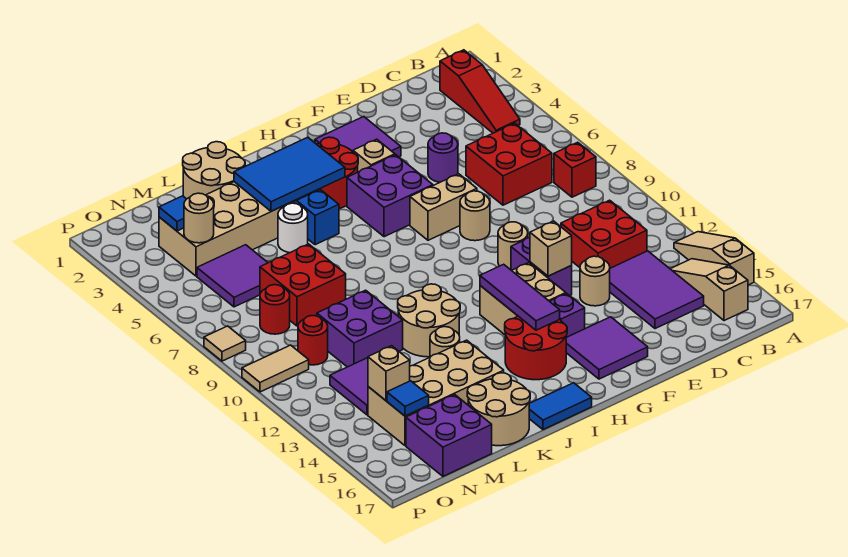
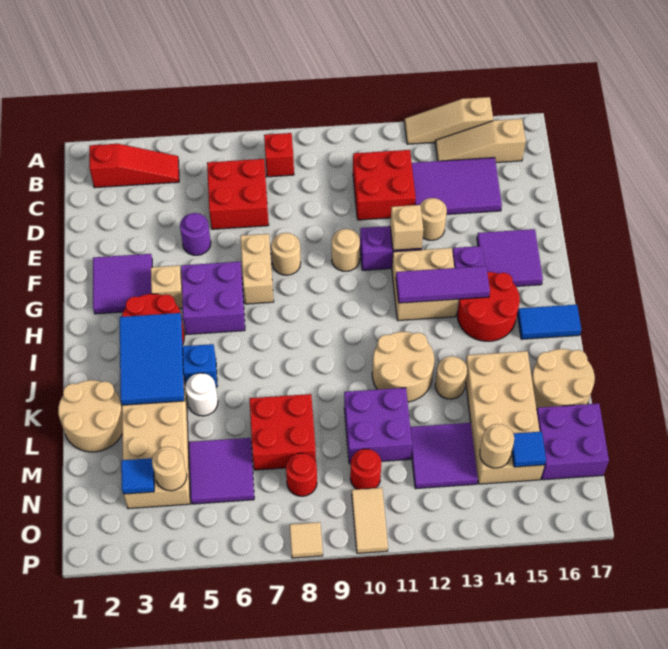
blue 1x2 tile [529,383,592,430] -> blue 1x2 tile turned to [517,305,581,339]
tan 1x1 brick [368,346,410,400] -> tan 1x1 round brick [480,424,514,468]

